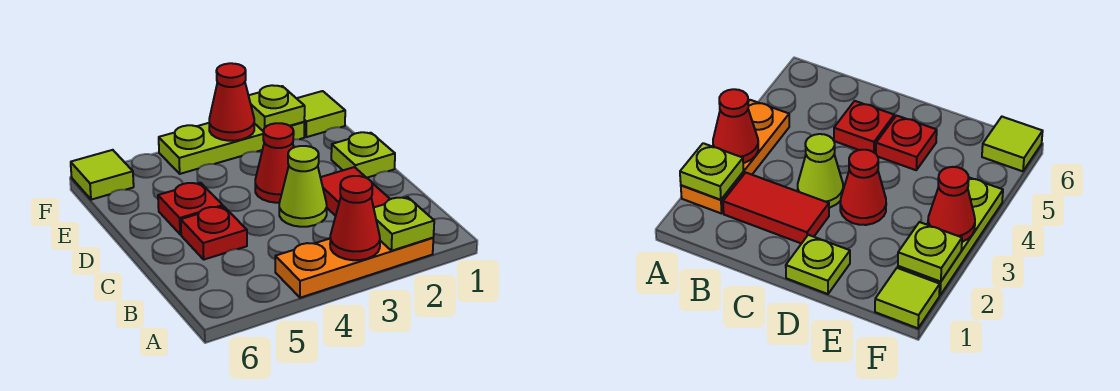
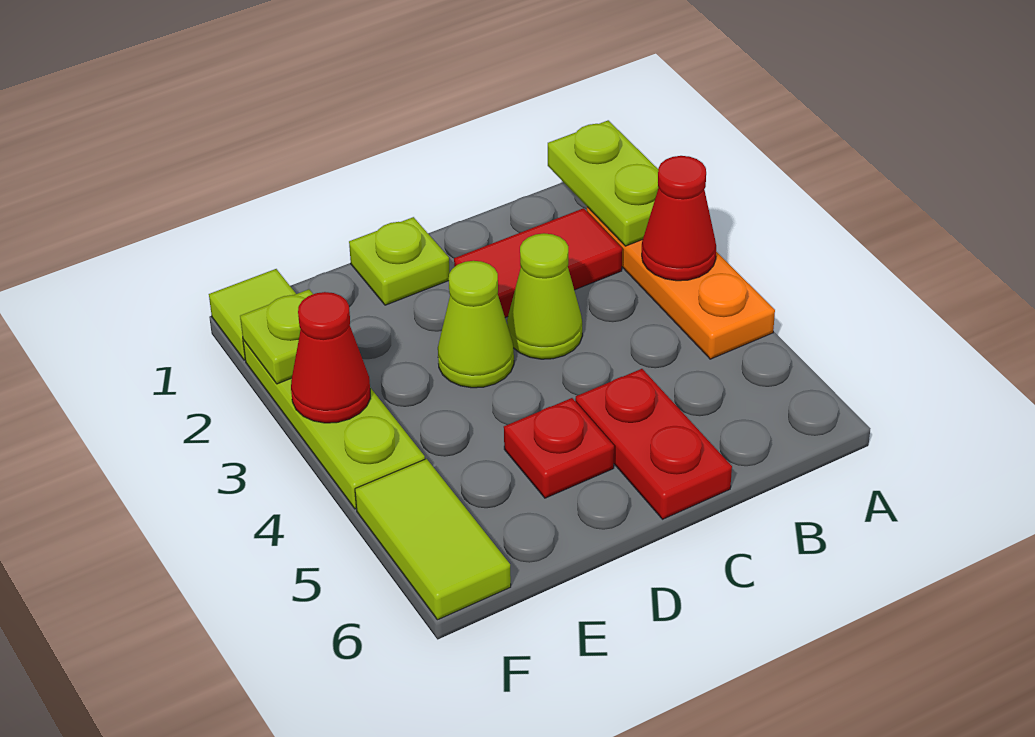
lime 1x1 plate [374,197,434,251] -> lime 1x2 plate [548,120,658,246]
red 1x1 plate [181,206,247,260] -> red 1x2 plate [575,369,732,519]
red 1x1 cone [255,123,294,203] -> lime 1x1 cone [438,261,514,388]
lime 1x1 tile [71,150,134,200] -> lime 1x2 tile [355,459,511,620]

